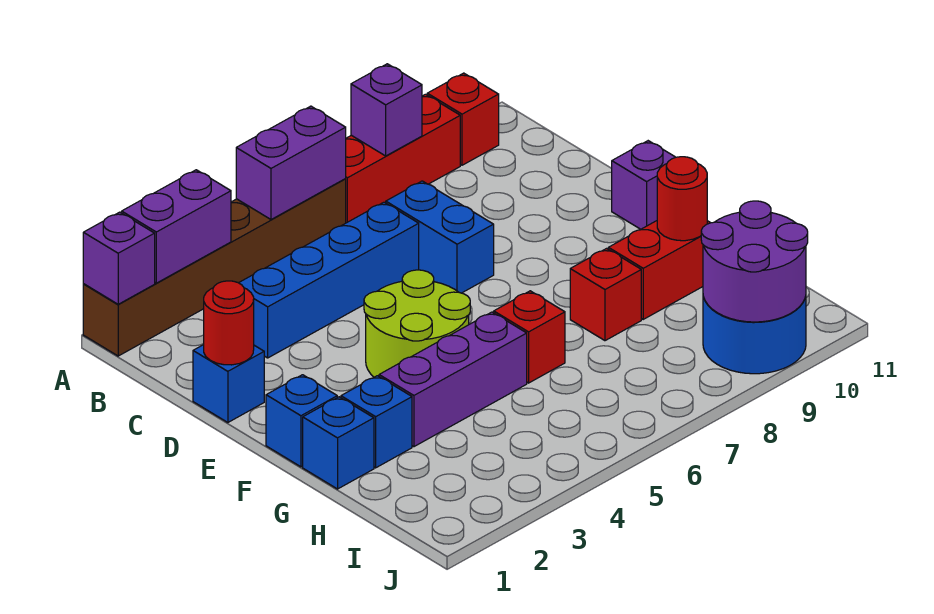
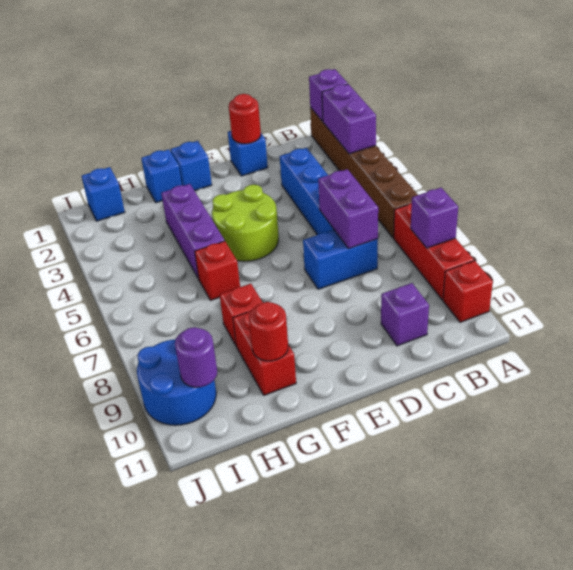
purple 1x2 brick [236,106,346,220] -> purple 1x2 brick moved to [318,169,378,249]
purple 1x1 brick [612,141,676,229] -> purple 1x1 brick moved to [381,283,429,346]
blue 1x1 brick [341,376,412,468] -> blue 1x1 brick moved to [82,167,125,221]
purple 2x2 round brick [701,201,808,322] -> purple 1x1 round brick [175,327,217,387]

